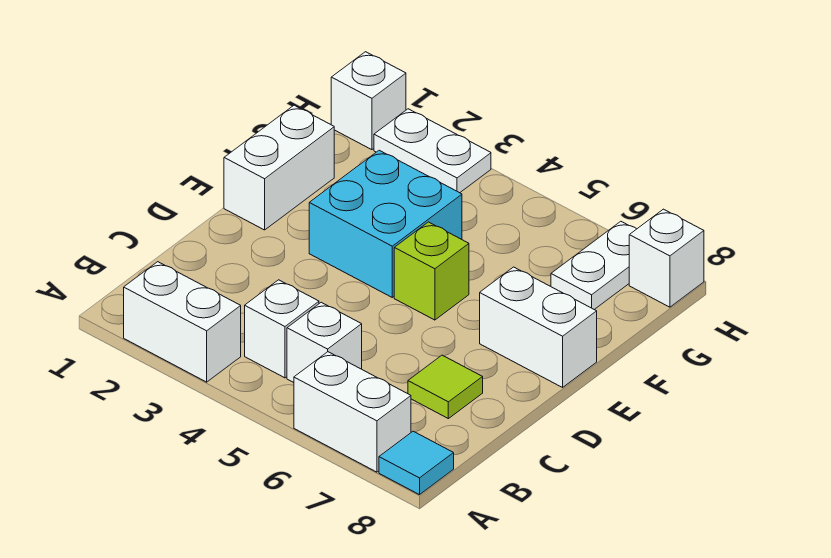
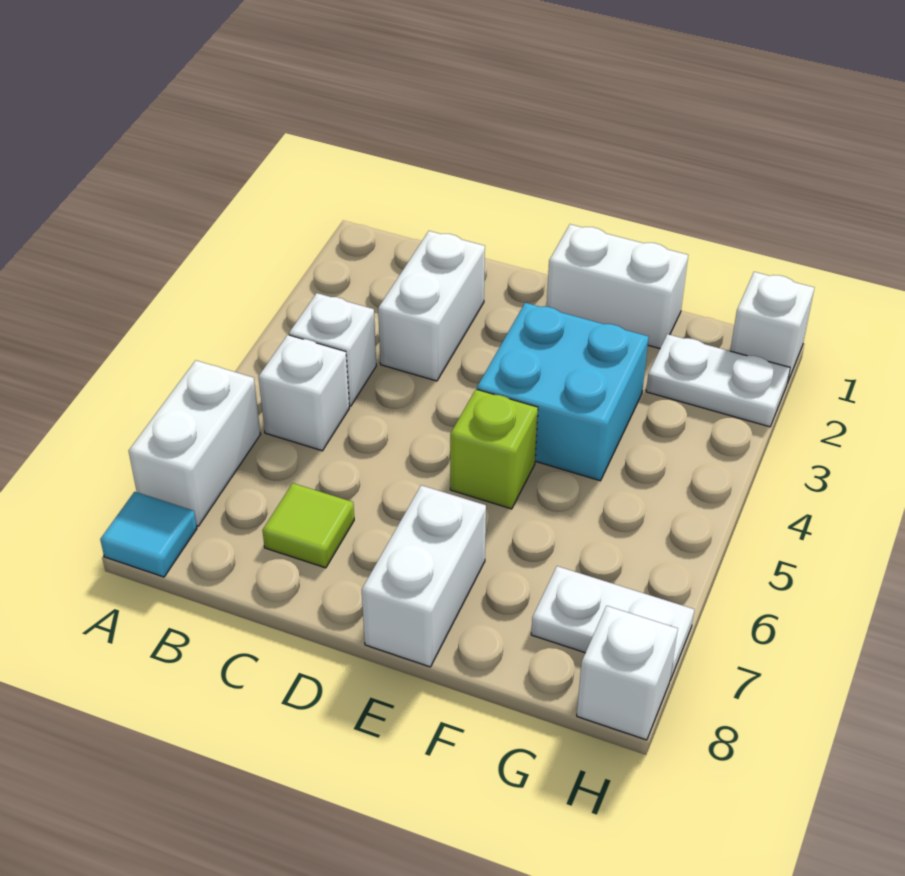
white 1x2 brick [124,262,241,382] -> white 1x2 brick moved to [378,231,485,381]
white 1x2 plate [374,109,491,193] -> white 1x2 plate turned to [646,334,790,427]

